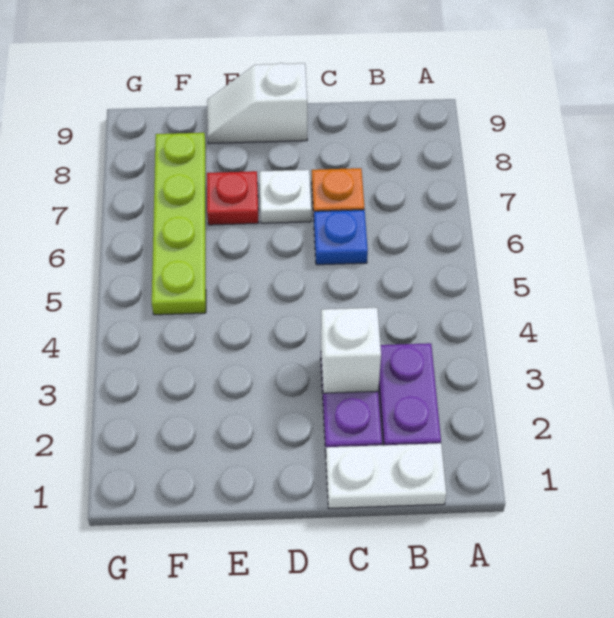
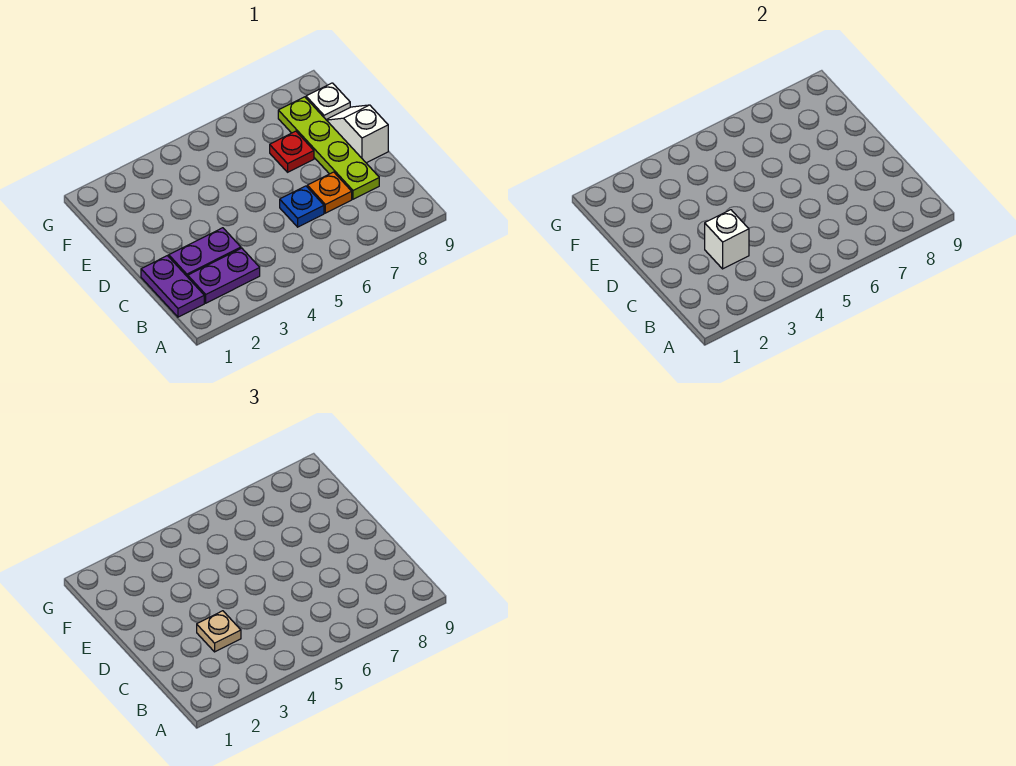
white 1x2 plate [326,443,446,508] -> purple 1x2 plate [141,256,204,317]
none -> tan 1x1 plate [197,611,241,652]
white 1x1 plate [260,170,311,223] -> white 1x1 plate moved to [306,83,350,120]
lime 1x4 plate [152,133,206,315] -> lime 1x4 plate turned to [278,97,379,199]

